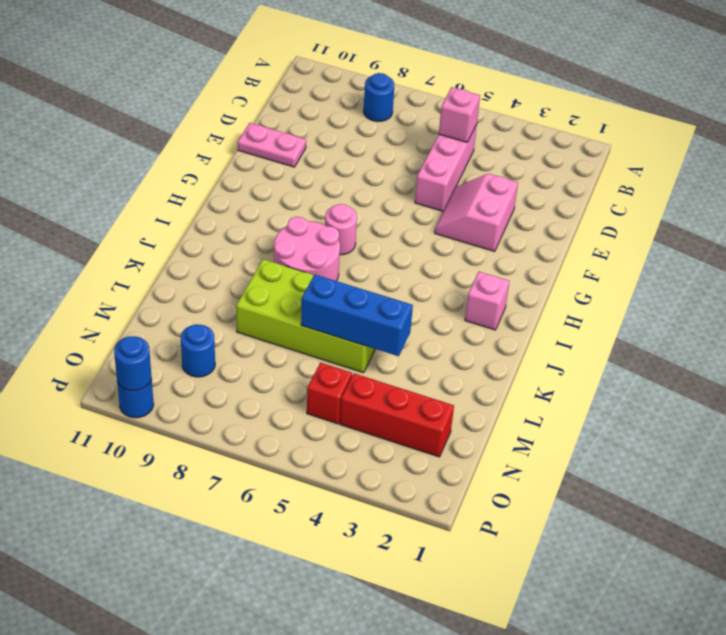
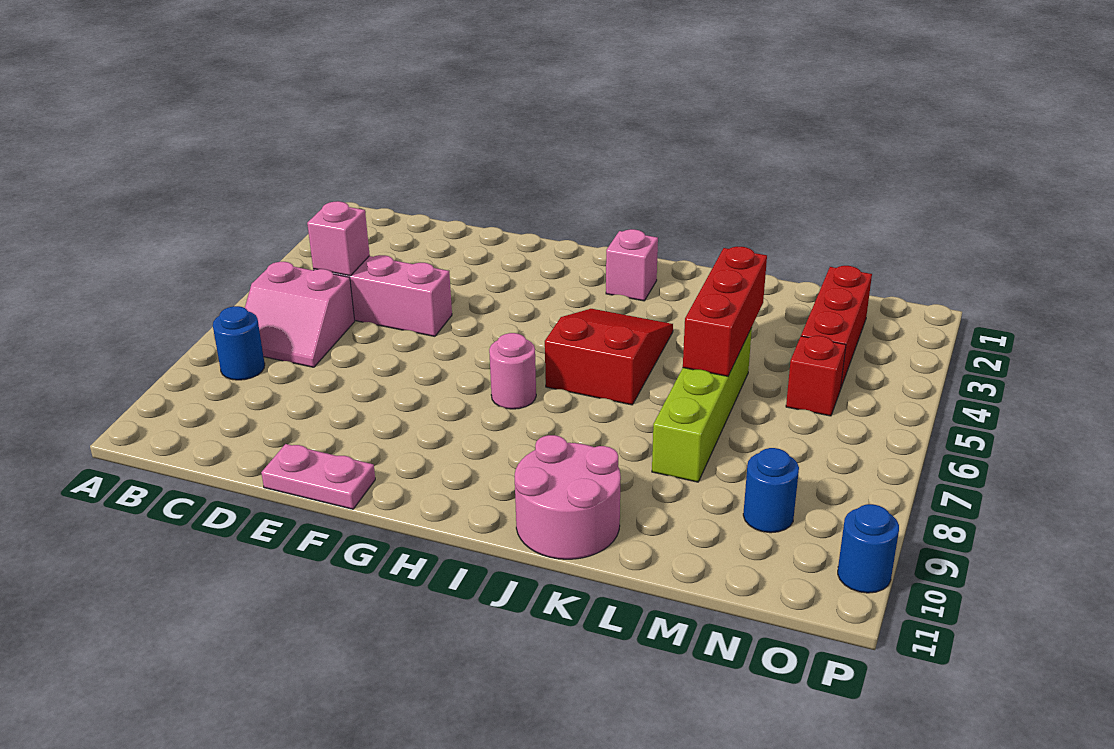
pink 2x2 slope [435,174,518,252] -> pink 2x2 slope moved to [245,261,355,367]
pink 1x2 plate [238,123,306,167] -> pink 1x2 plate turned to [261,444,375,509]
none -> red 2x3 slope [545,309,673,405]
pink 2x2 round brick [274,217,340,281] -> pink 2x2 round brick moved to [515,435,621,559]
lime 2x4 brick [236,259,375,373] -> lime 1x4 brick [652,328,752,482]
blue 1x3 brick [301,274,413,356] -> red 1x3 brick [683,247,767,376]
blue 1x1 round brick [114,336,151,391] -> none

